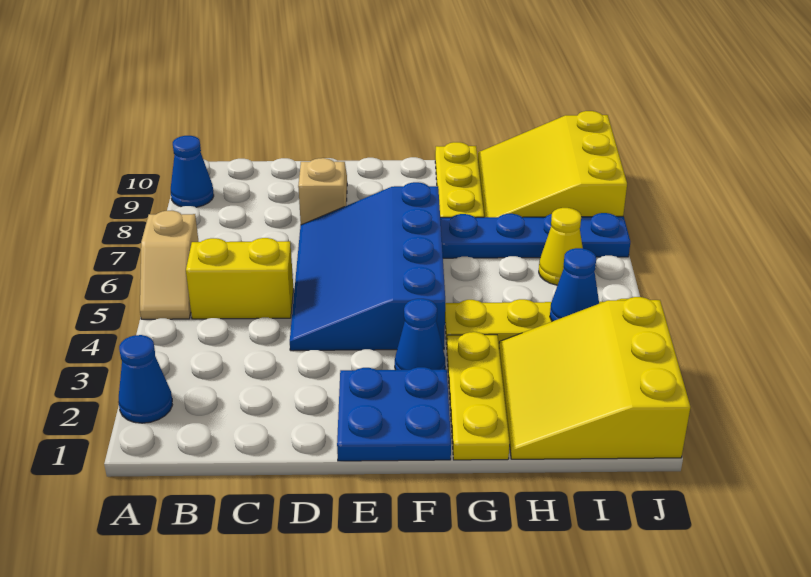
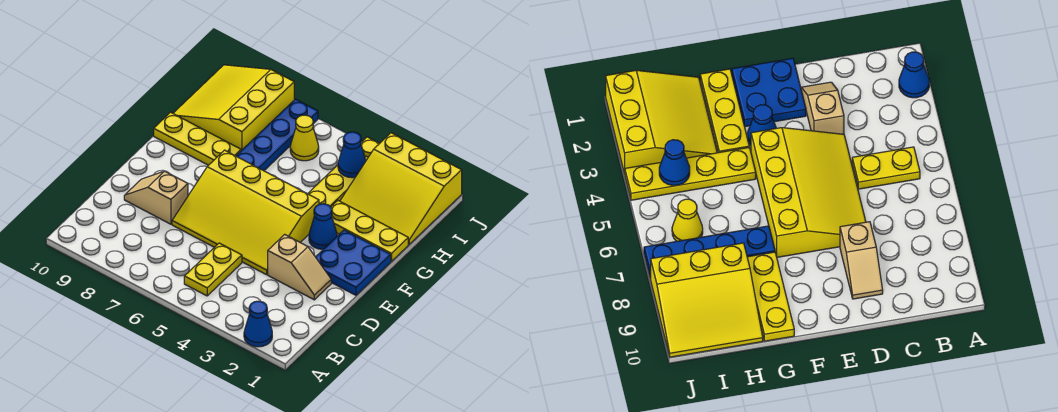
tan 1x2 slope [140,211,199,319] -> tan 1x2 slope moved to [268,234,331,300]
blue 1x1 cone [171,136,214,207] -> none
yellow 1x2 brick [186,238,294,319] -> yellow 1x2 plate [184,243,242,296]
blue 3x4 slope [290,182,445,351] -> yellow 3x4 slope [172,150,319,275]
yellow 3x3 slope [478,111,627,217] -> yellow 3x3 slope turned to [173,65,294,151]

